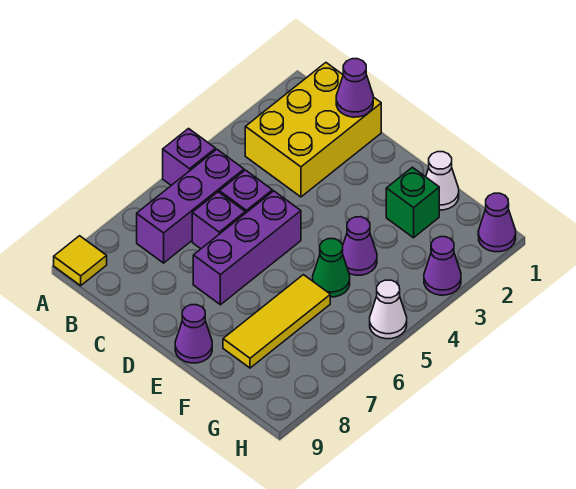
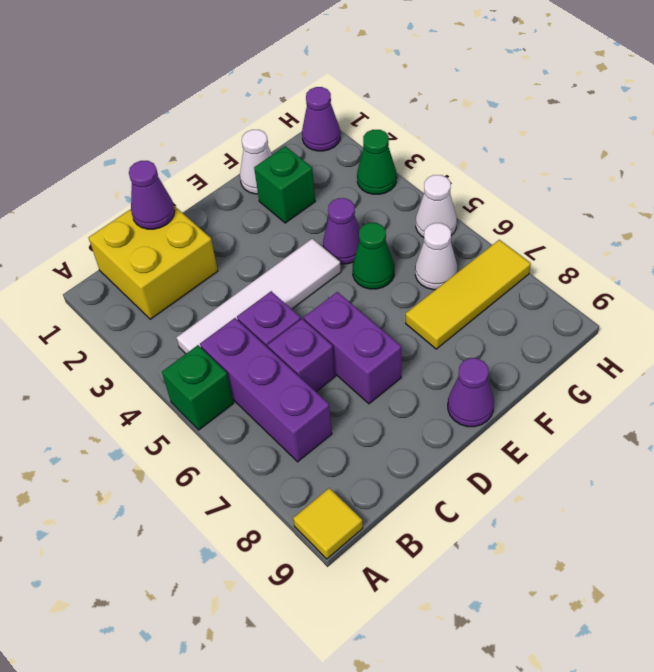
purple 1x1 brick [163,129,216,185] -> green 1x1 brick [162,345,234,430]
yellow 2x3 brick [245,63,381,197] -> yellow 2x2 brick [88,205,218,319]
none -> white 1x4 tile [176,239,341,354]
purple 1x3 brick [193,191,301,305] -> purple 1x2 brick [304,292,401,404]
yellow 1x3 tile [223,275,330,368] -> yellow 1x3 tile turned to [406,240,531,349]
none -> white 1x1 cone [415,223,457,290]
purple 1x1 cone [424,237,461,295] -> green 1x1 cone [357,130,397,194]

